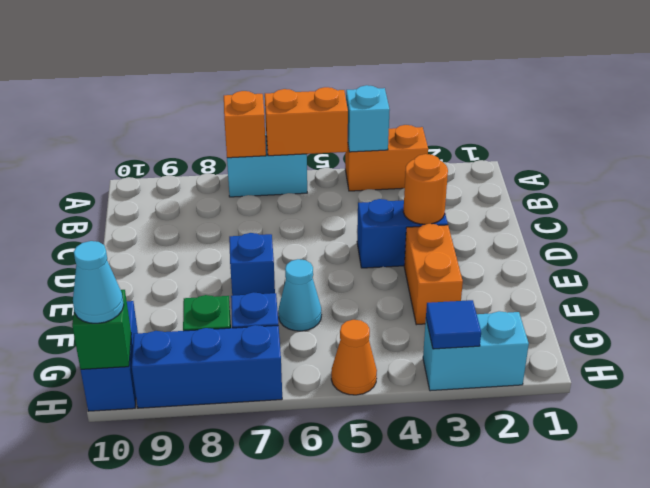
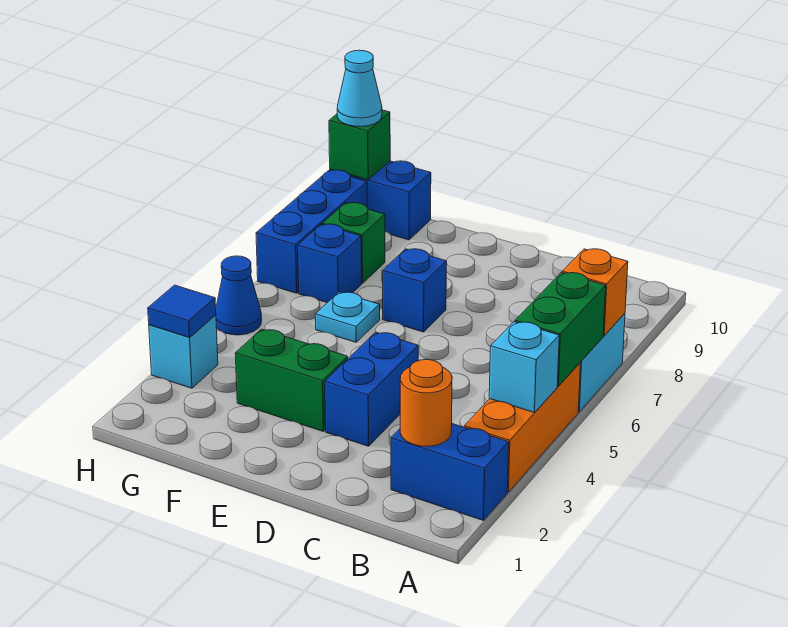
none -> blue 1x2 brick [391,424,509,521]
orange 1x2 brick [345,125,428,191] -> orange 1x3 brick [464,363,580,492]
orange 1x2 brick [265,87,348,156] -> green 1x2 brick [515,272,606,386]
orange 1x1 round brick [403,154,448,224] -> orange 1x1 round brick moved to [400,360,452,446]
orange 1x2 brick [404,224,463,325] -> green 1x2 brick [235,329,348,432]
cyan 1x1 cone [278,259,321,331] -> cyan 1x1 plate [315,292,380,342]
cyan 1x2 brick [423,311,529,391] -> cyan 1x1 brick [149,315,218,388]
orange 1x1 cone [331,320,377,395] -> blue 1x1 cone [216,256,262,335]

